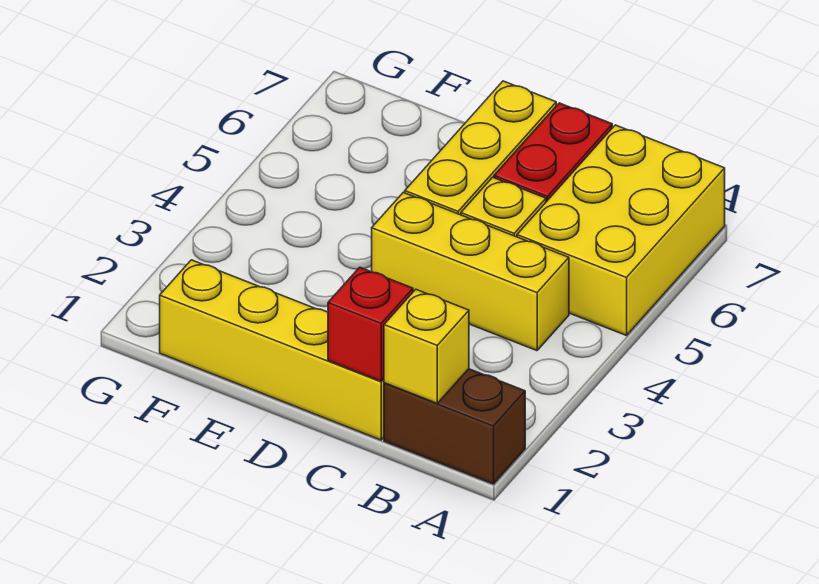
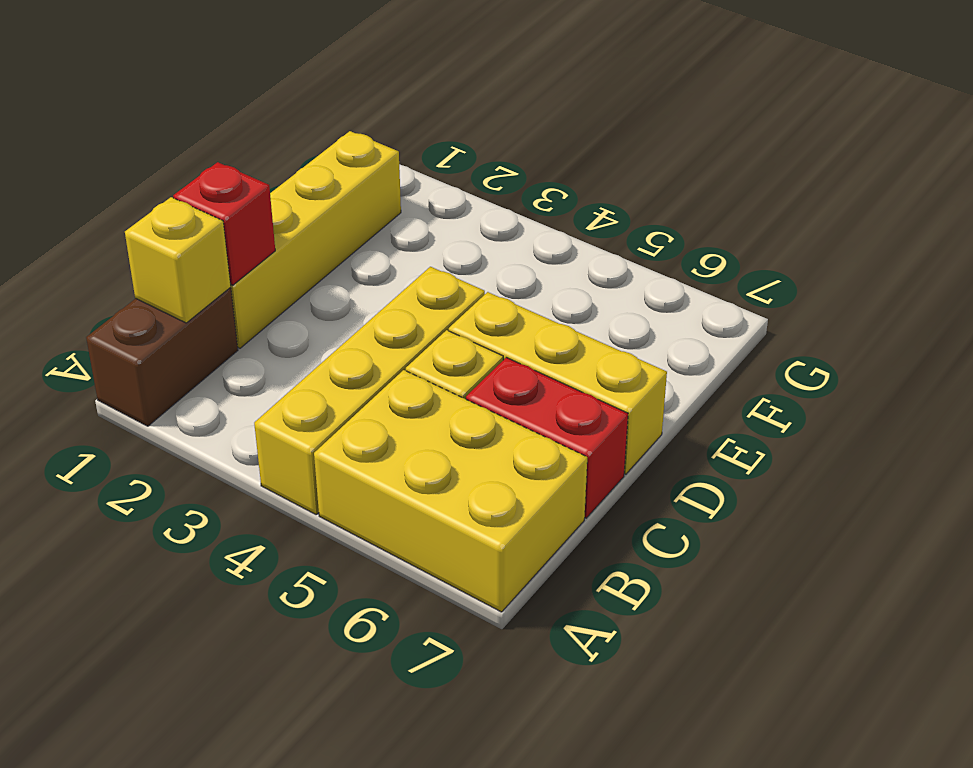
yellow 1x3 brick [372,192,569,351] -> yellow 1x4 brick [254,267,485,514]

